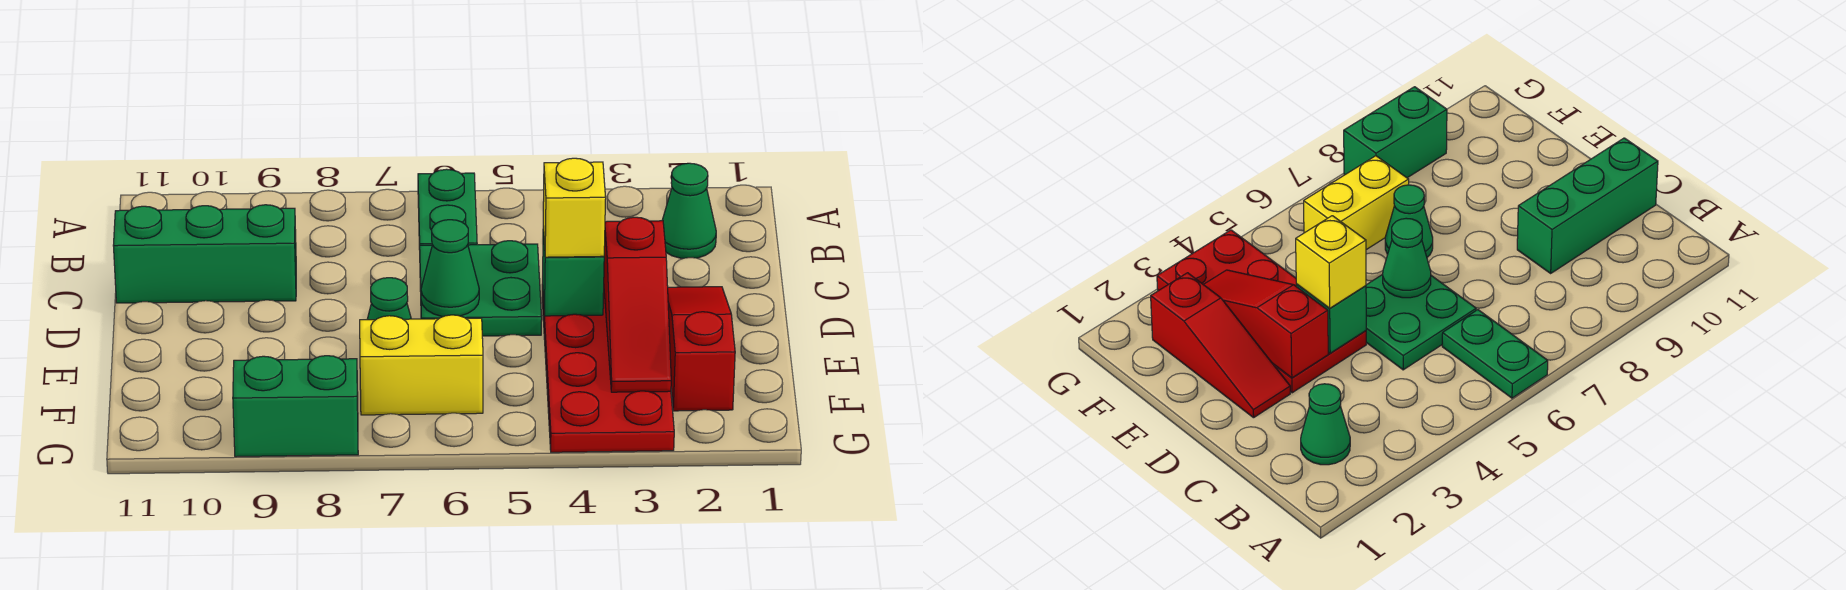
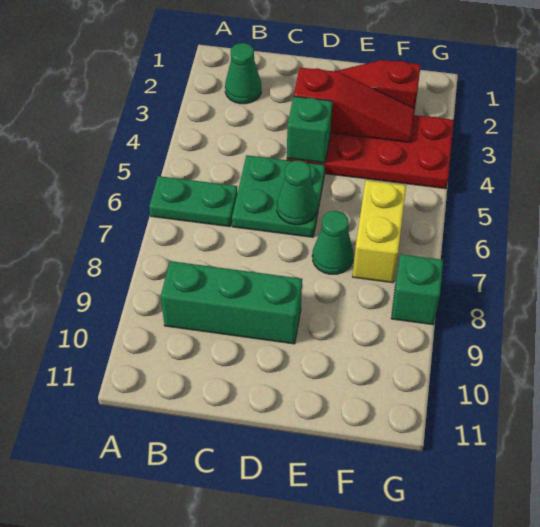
green 1x3 brick [113,205,296,303] -> green 1x3 brick turned to [161,261,302,344]
yellow 1x1 brick [543,158,606,257] -> none
green 1x2 brick [233,356,358,457] -> green 1x1 brick [391,254,443,325]

